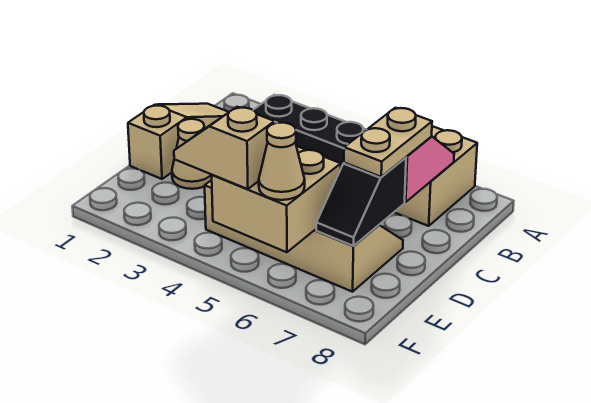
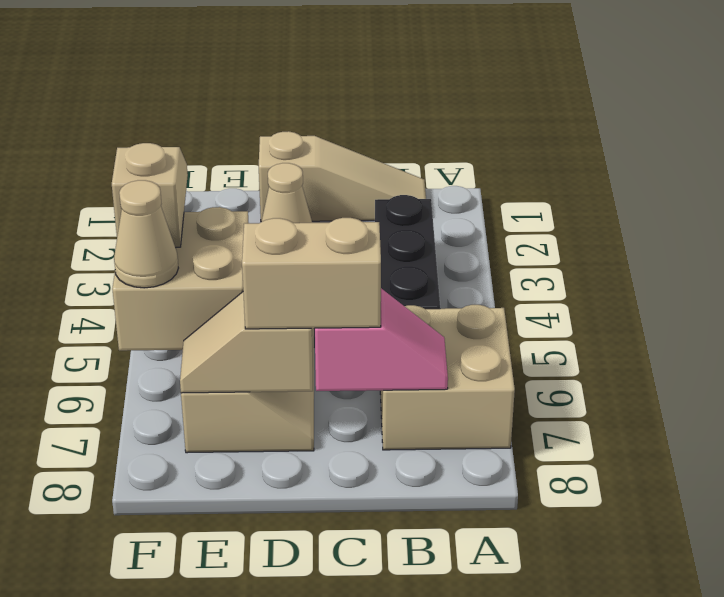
tan 1x2 plate [344,108,432,177] -> tan 1x2 brick [242,218,381,329]
black 1x2 slope [316,158,406,246] -> tan 1x2 slope [180,292,313,393]

